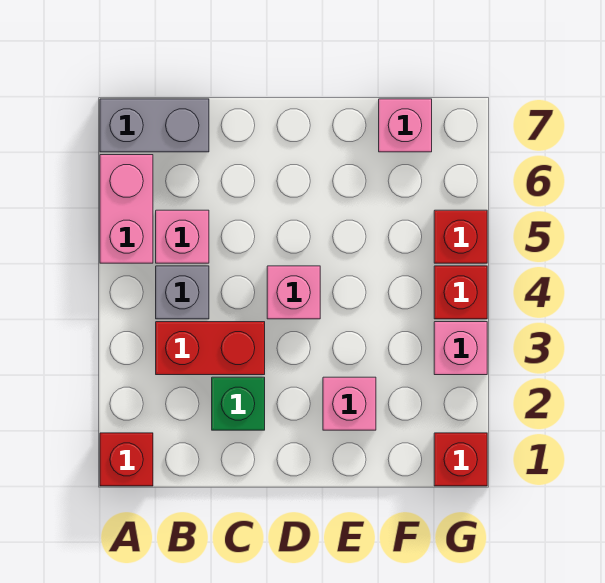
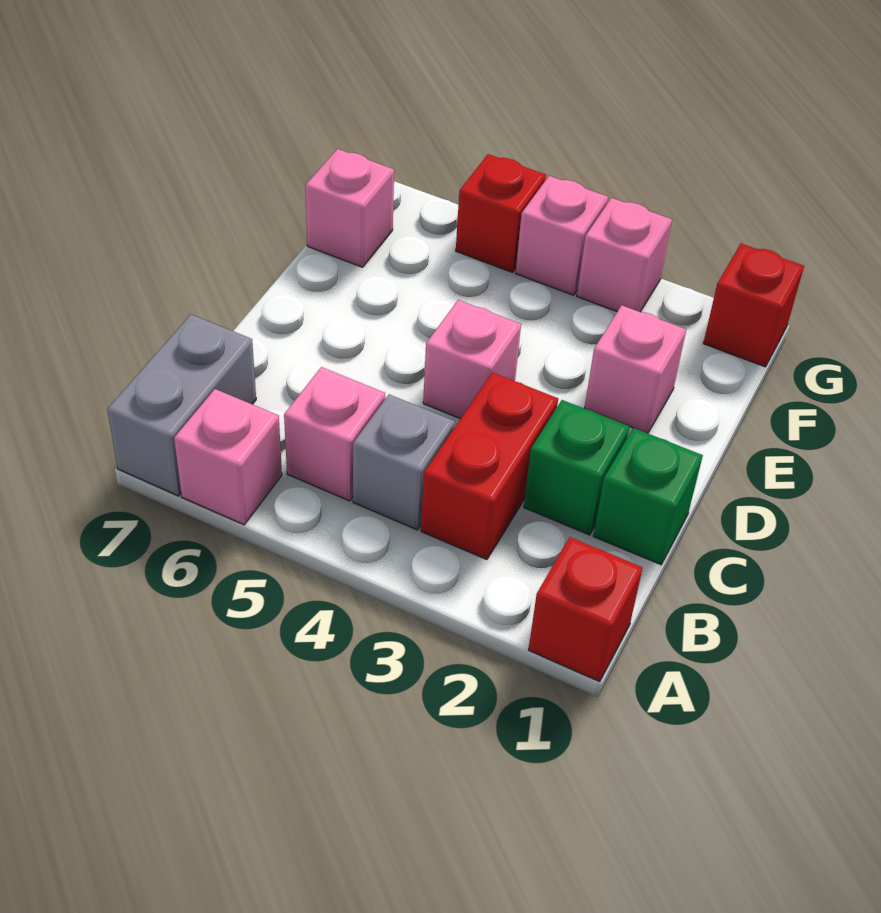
pink 1x2 brick [100,155,153,263] -> pink 1x1 brick [174,389,282,525]
none -> green 1x1 brick [593,428,703,565]
red 1x1 brick [434,266,487,319] -> pink 1x1 brick [516,176,608,295]

